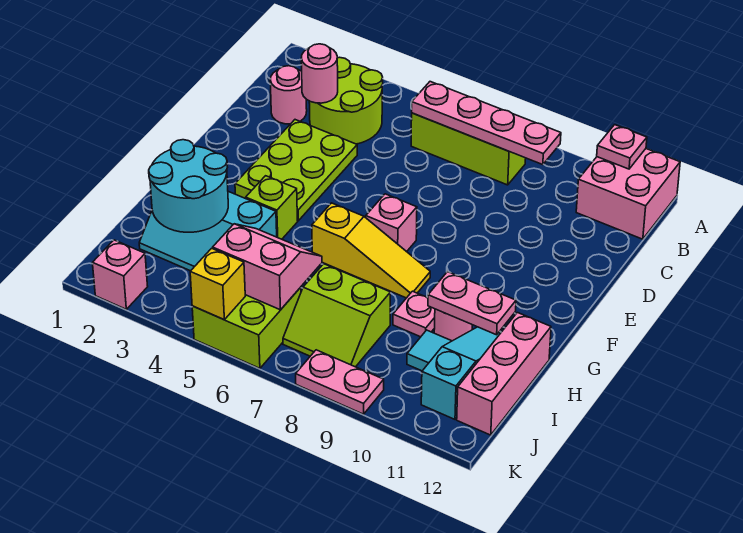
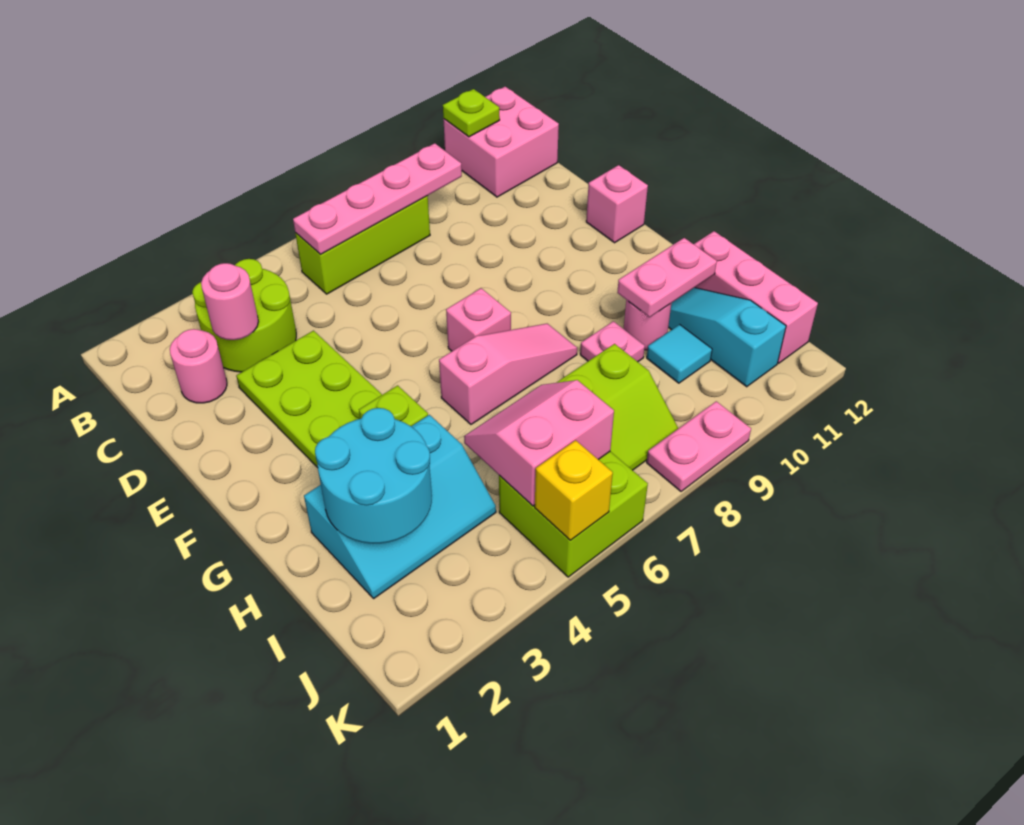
pink 1x1 plate [597,125,647,169] -> lime 1x1 plate [443,89,500,137]
yellow 1x3 slope [312,203,430,298] -> pink 1x3 slope [439,324,577,424]
pink 1x1 brick [93,240,148,309] -> pink 1x1 brick moved to [586,165,648,243]

